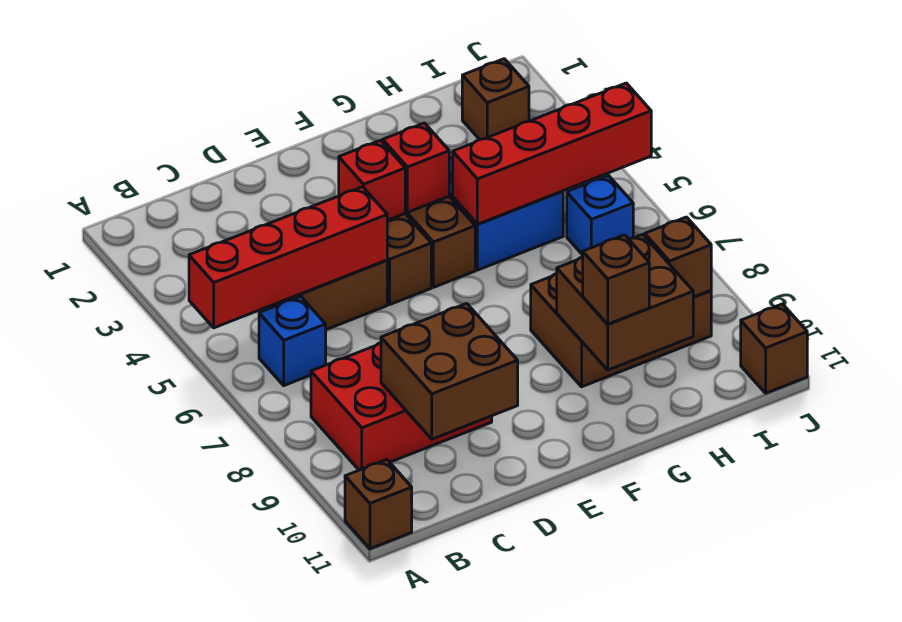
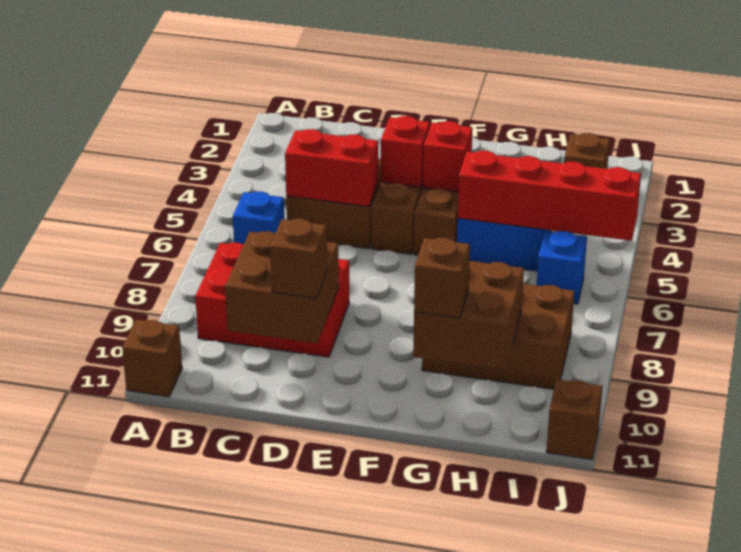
red 1x4 brick [189,187,387,328] -> red 1x2 brick [285,129,378,207]
brown 1x1 brick [645,217,711,297] -> brown 1x1 brick moved to [270,219,327,298]

